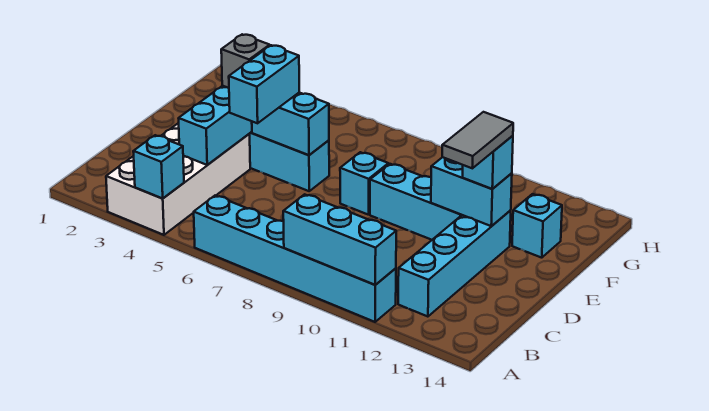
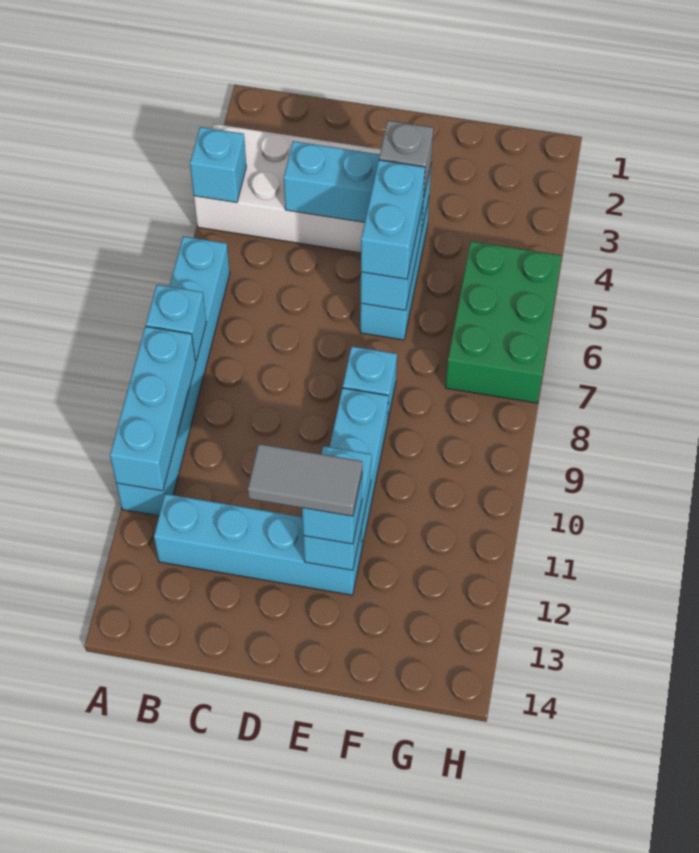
cyan 1x2 brick [229,45,299,123] -> cyan 1x2 brick turned to [361,160,425,279]
cyan 1x1 brick [512,194,562,258] -> cyan 1x1 brick moved to [146,285,206,362]
none -> green 2x3 brick [446,241,562,403]

